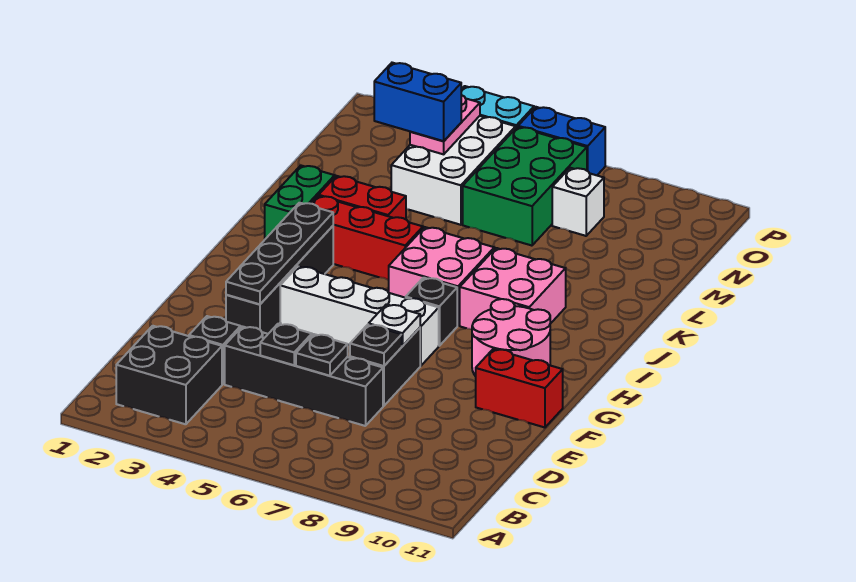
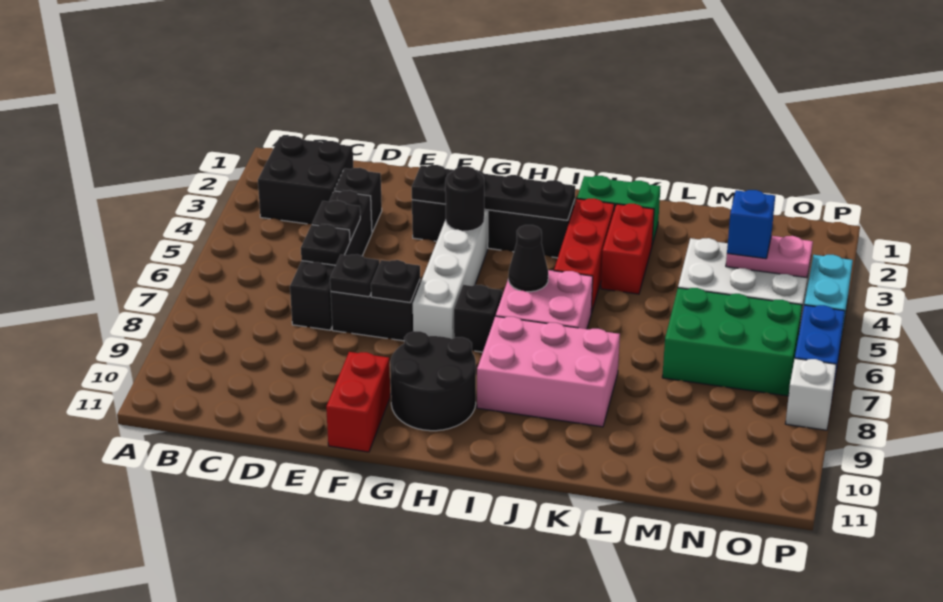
white 1x1 plate [369,304,420,346] -> black 1x1 plate [371,260,420,303]
none -> black 1x1 round brick [445,166,485,231]
pink 2x2 round brick [472,299,550,376] -> black 2x2 round brick [390,331,476,431]
none -> black 1x1 cone [508,225,548,292]
pink 2x2 brick [460,248,566,329] -> pink 2x3 brick [477,316,620,427]
blue 1x2 brick [374,63,461,141] -> blue 1x1 brick [727,190,775,259]
white 1x1 brick [552,168,604,236] -> white 1x1 brick moved to [785,359,836,430]

